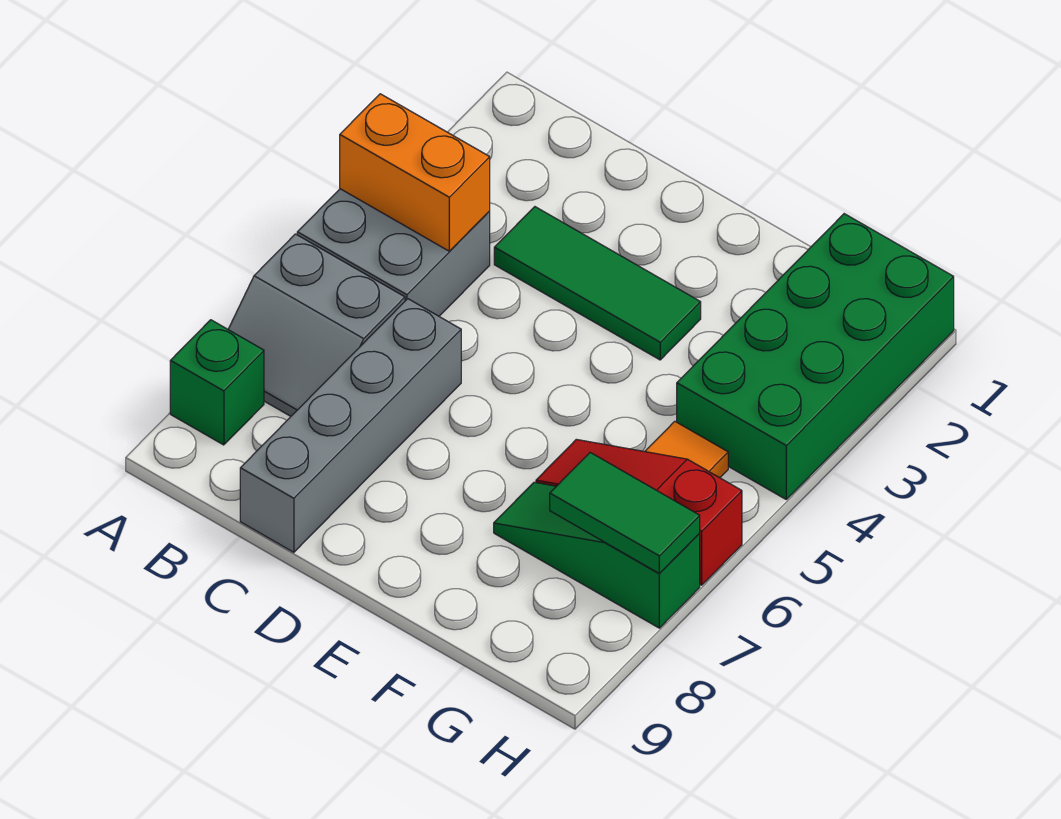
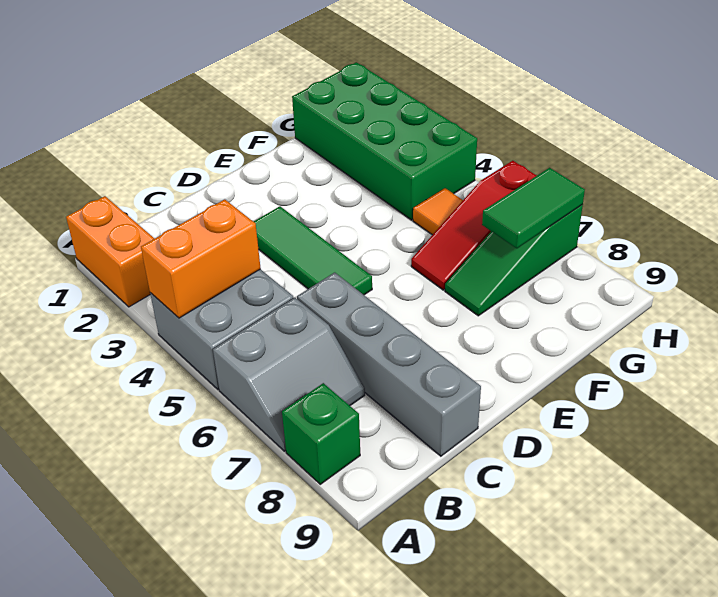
none -> orange 1x2 brick [66,196,155,307]
green 1x3 tile [494,207,701,360] -> green 1x3 tile turned to [253,206,372,295]

